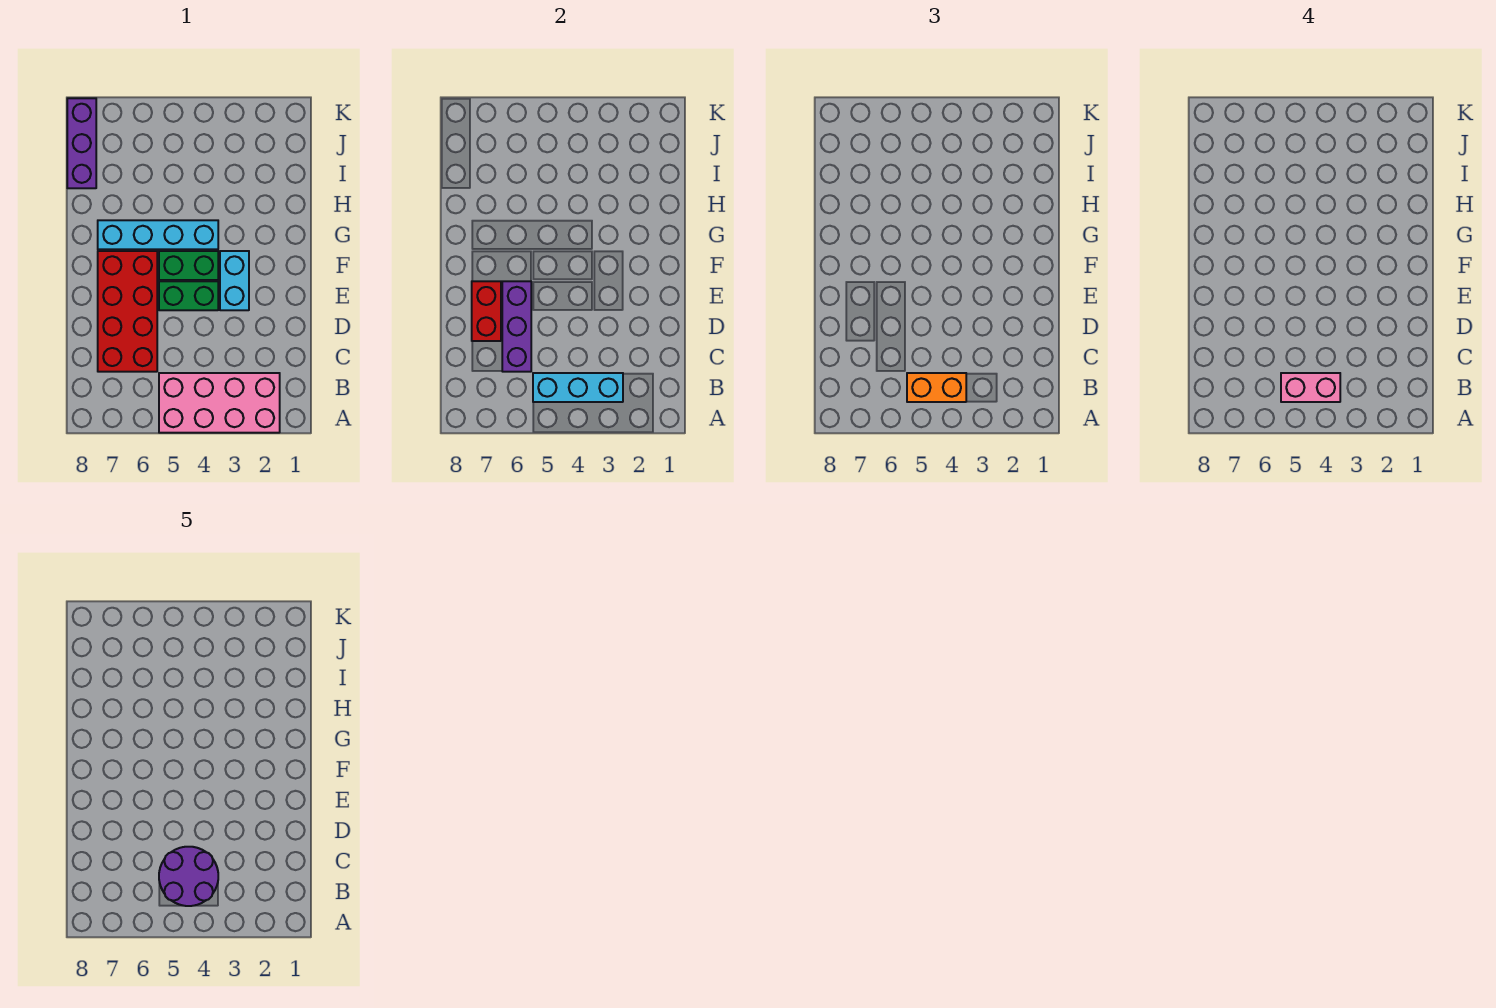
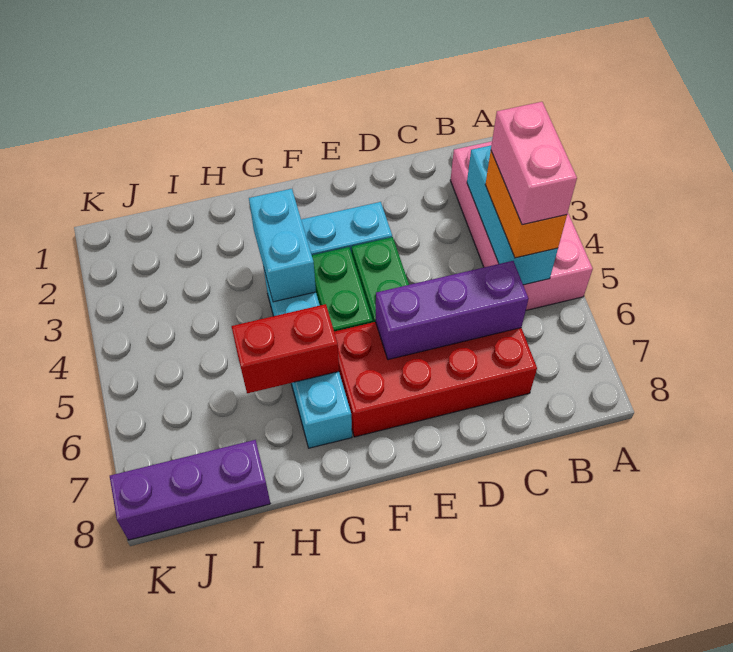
purple 2x2 round brick [159,847,218,906] -> none
red 1x2 brick [472,281,501,341] -> red 1x2 brick moved to [232,304,339,393]
none -> cyan 1x2 brick [249,189,316,302]

